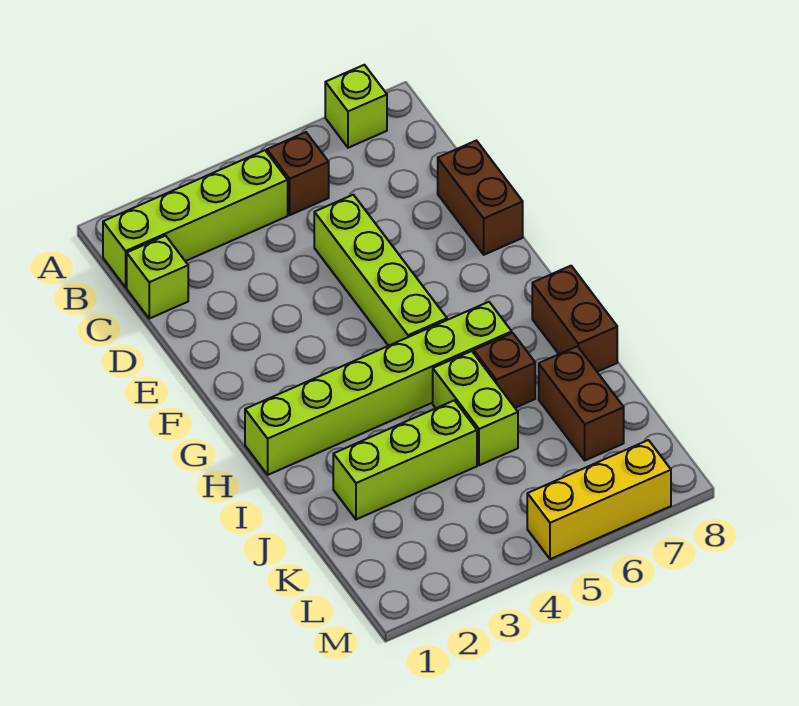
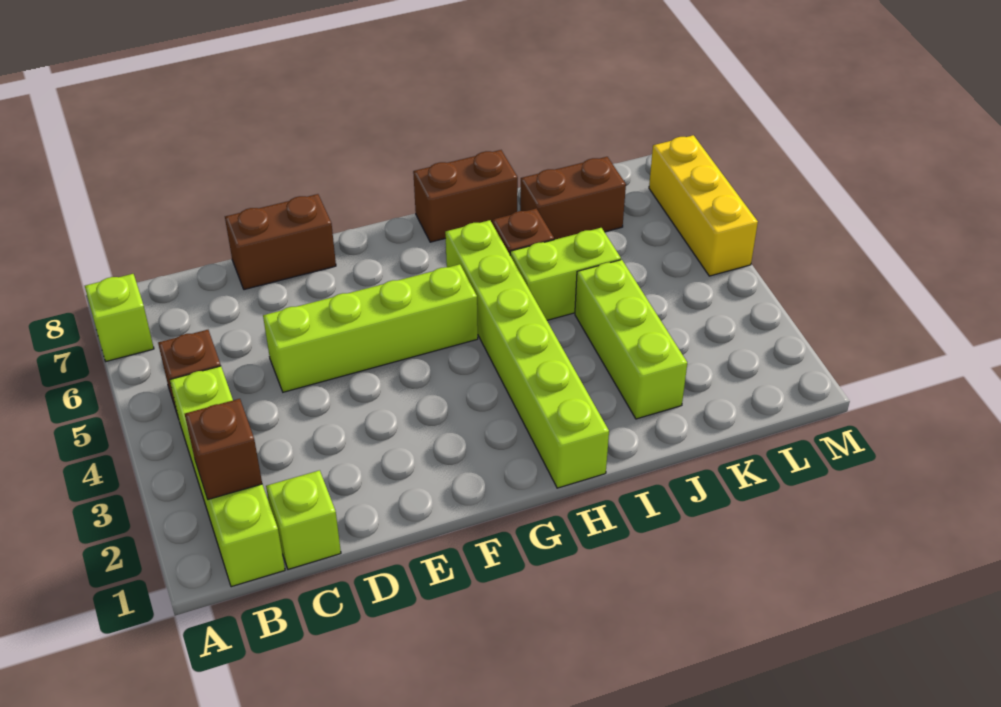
none -> brown 1x1 brick [185,399,262,500]

